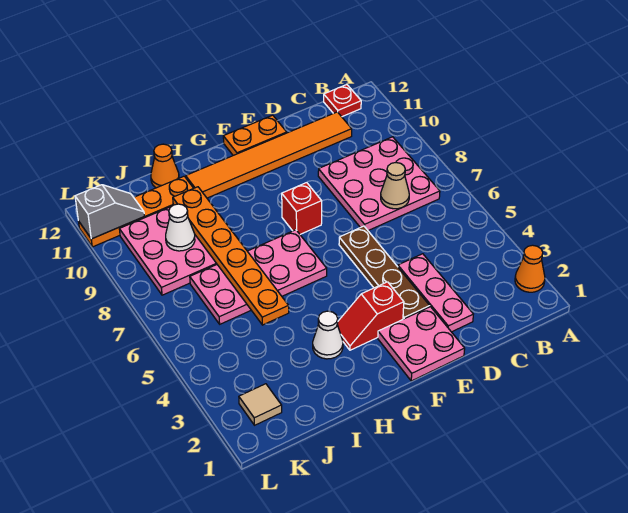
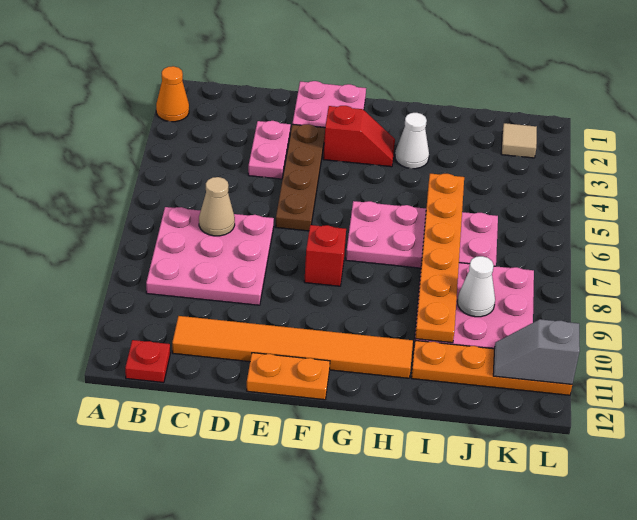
pink 1x3 plate [398,254,473,332] -> pink 1x2 plate [248,121,291,179]
orange 1x1 cone [151,144,179,188] -> none

